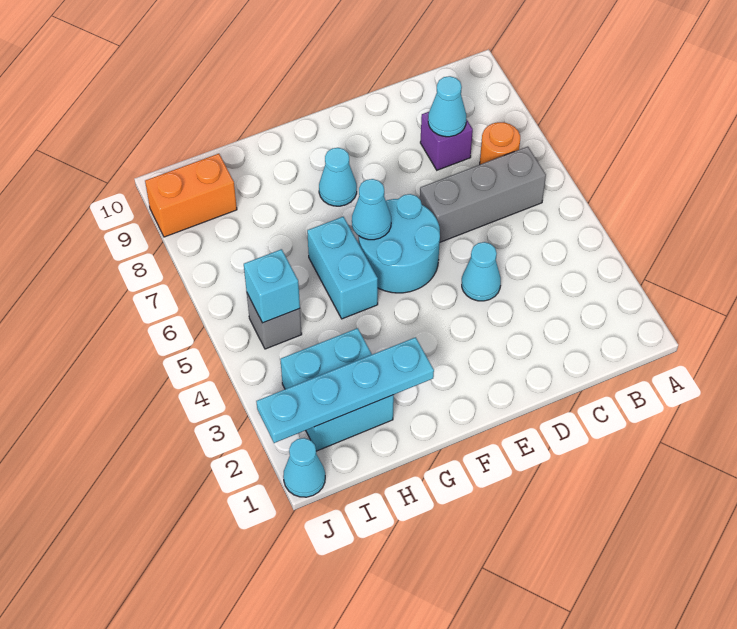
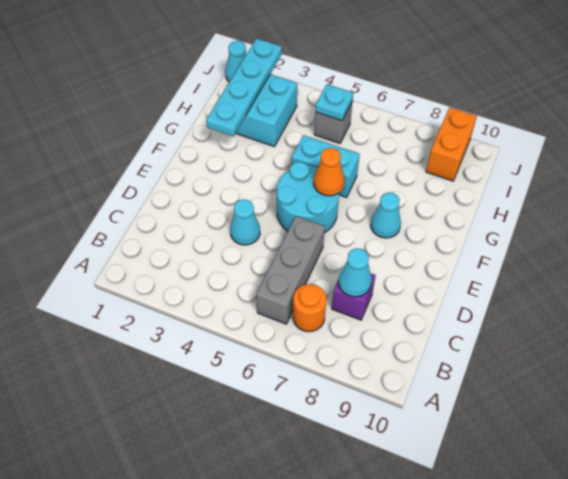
cyan 1x1 cone [352,179,391,240] -> orange 1x1 cone [314,148,344,196]
cyan 1x1 brick [244,249,300,323] -> cyan 1x1 plate [315,84,353,121]

